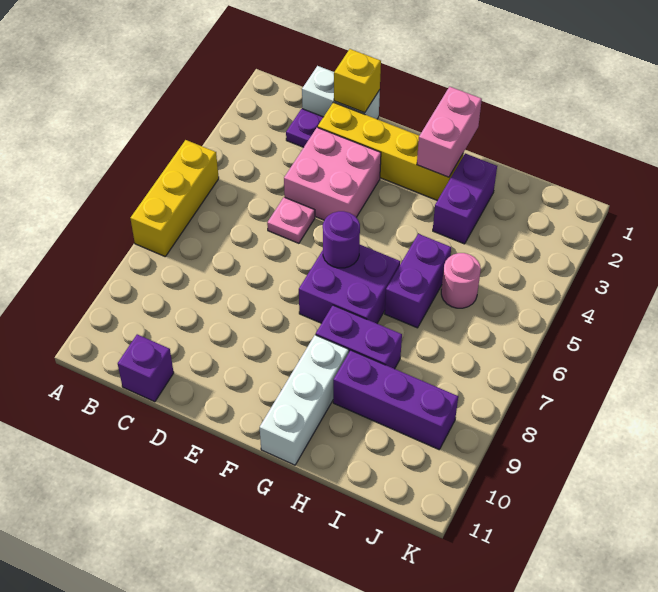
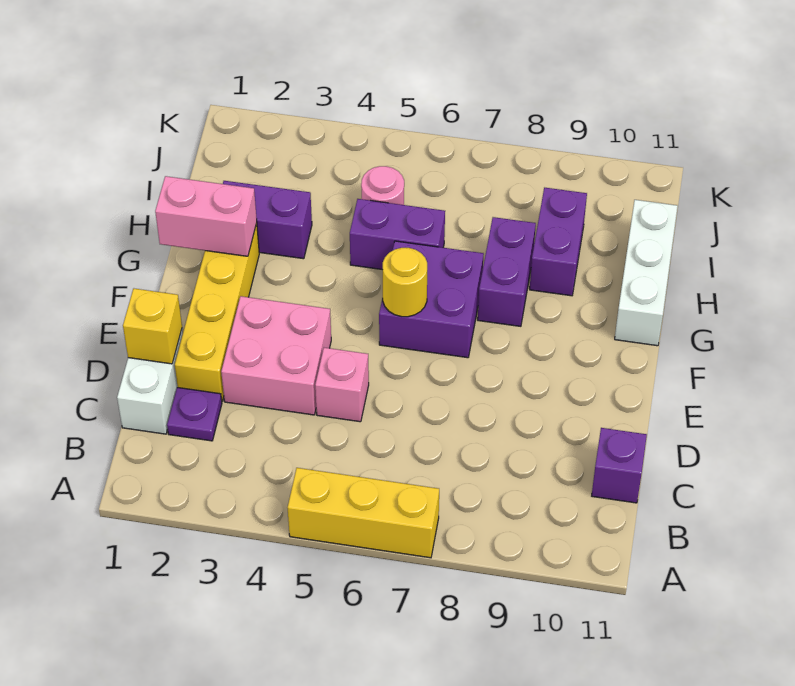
pink 1x1 plate [267,197,315,243] -> pink 1x1 brick [315,348,369,422]
purple 1x1 round brick [323,211,360,268] -> yellow 1x1 round brick [383,248,427,317]
white 1x3 brick [260,335,349,465] -> white 1x3 brick turned to [615,200,678,346]
purple 1x3 brick [333,350,458,449] -> purple 1x2 brick [530,188,587,296]

